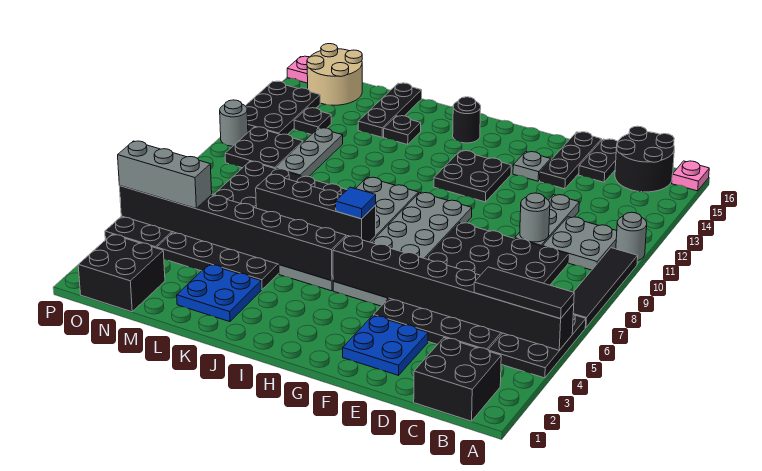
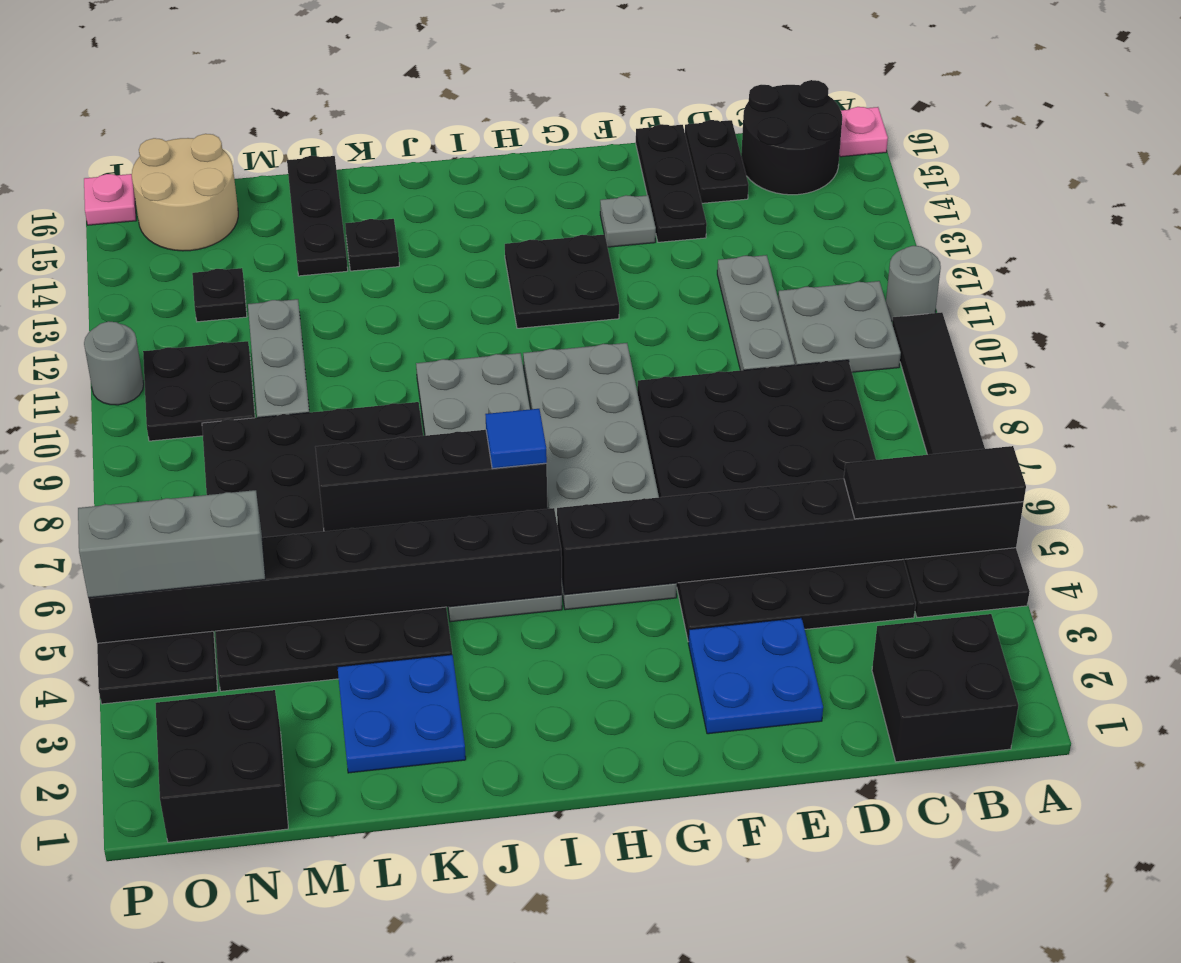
grey 1x1 round brick [520,193,550,242] -> none
black 1x1 round brick [453,97,481,143] -> none
black 2x3 plate [246,81,320,135] -> none

